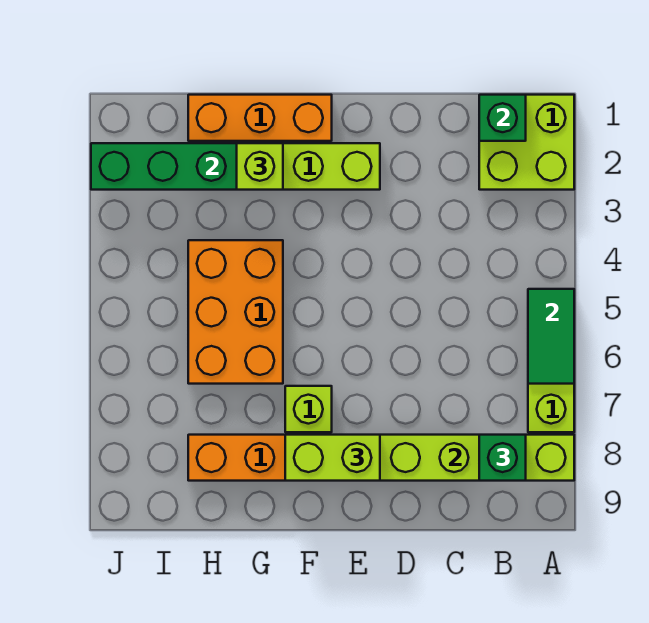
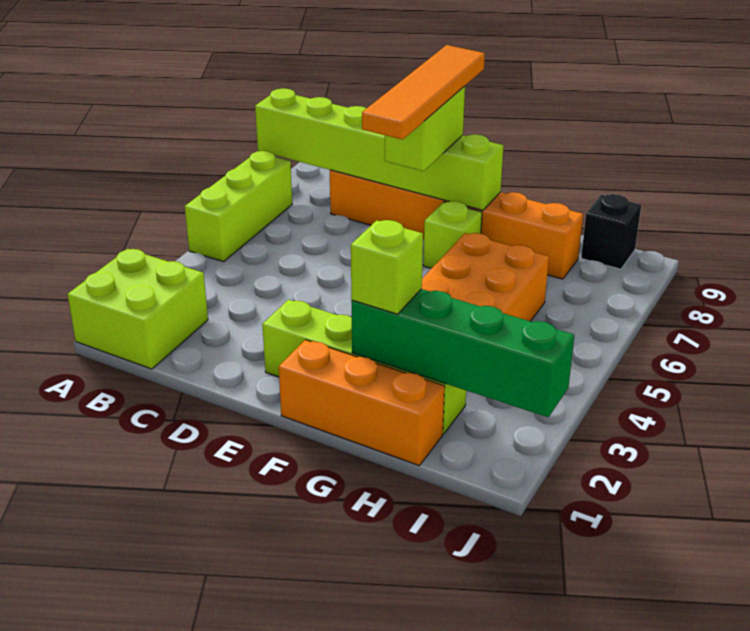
green 1x2 tile [528,289,574,384] -> none
green 1x1 brick [479,95,526,141] -> none
green 1x1 brick [479,435,526,481] -> none
none -> orange 1x4 tile [362,45,485,140]
lime 1x2 brick [285,435,380,481] -> lime 1x2 brick turned to [385,86,465,171]
none -> black 1x1 brick [581,194,641,269]

